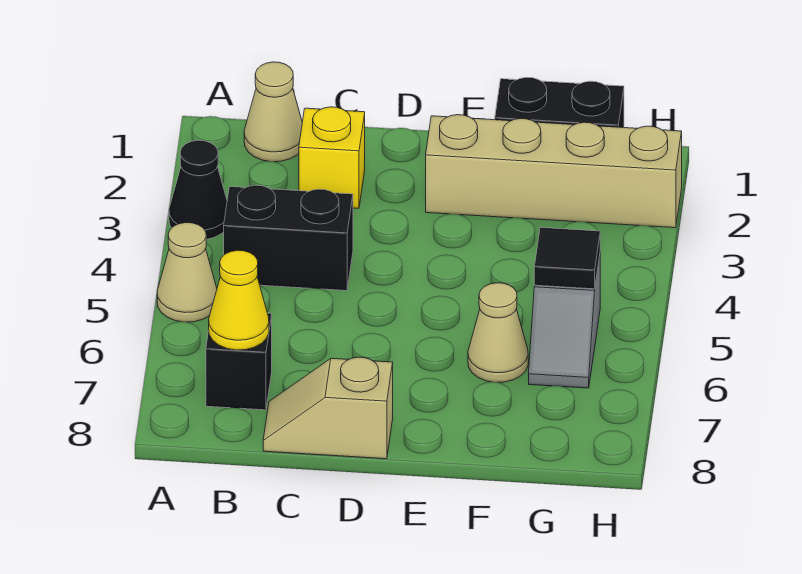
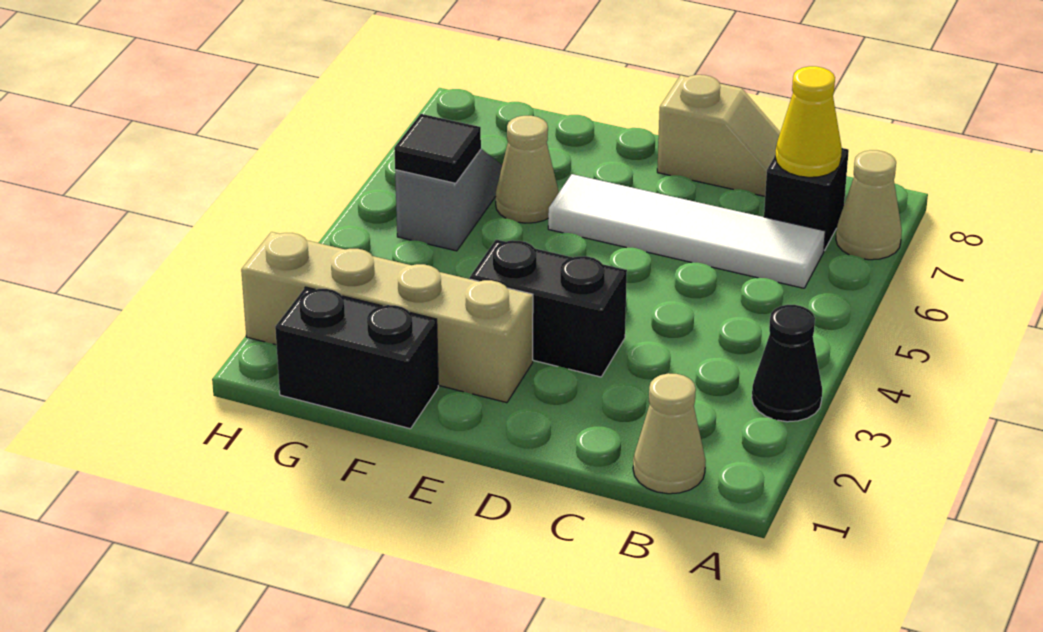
tan 1x1 cone [157,223,217,322] -> tan 1x1 cone moved to [836,150,902,260]
black 1x2 brick [224,185,353,291] -> black 1x2 brick moved to [470,240,627,377]
none -> white 1x4 tile [548,174,825,288]
yellow 1x1 brick [299,107,365,208] -> none

